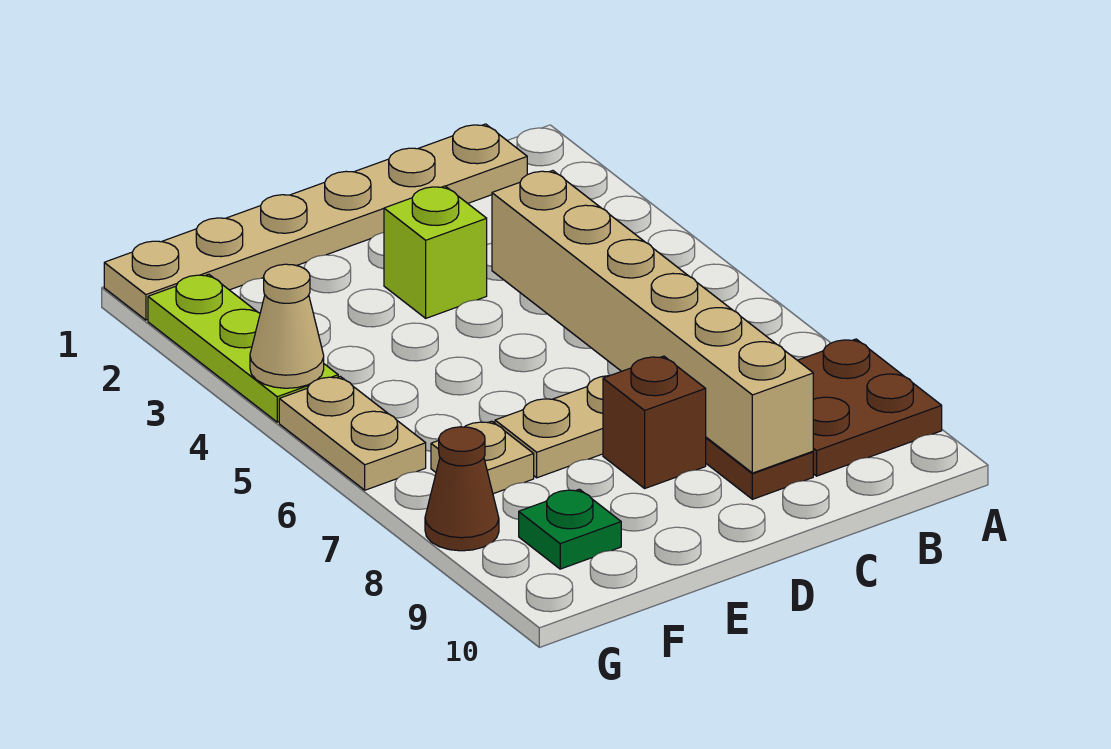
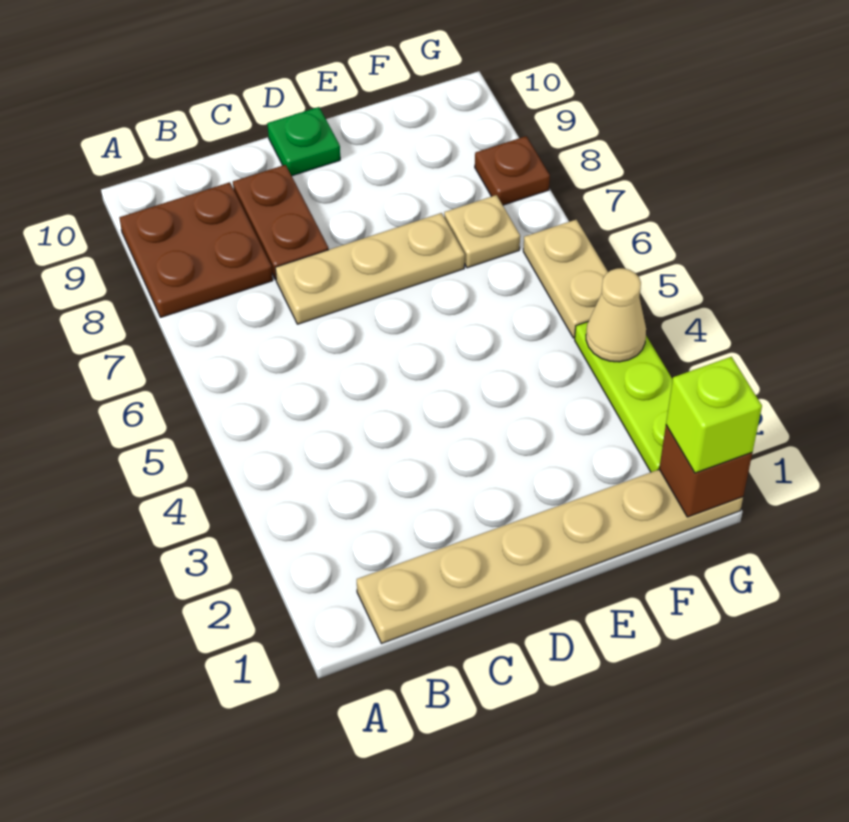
tan 1x6 brick [492,171,813,473] -> none
lime 1x1 brick [384,186,487,318] -> lime 1x1 brick moved to [666,357,762,473]
brown 1x1 brick [603,356,706,488] -> brown 1x1 brick moved to [659,425,752,517]
green 1x1 plate [519,489,621,569] -> green 1x1 plate moved to [267,107,340,176]
brown 1x1 cone [425,427,499,551] -> brown 1x1 plate [475,136,550,205]

